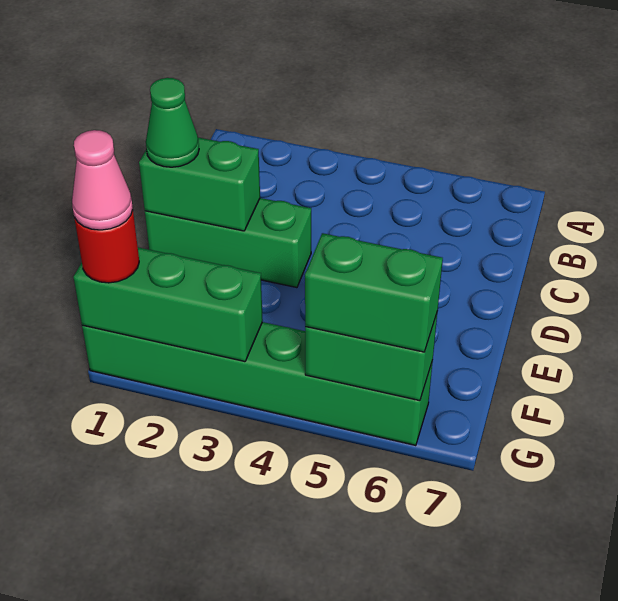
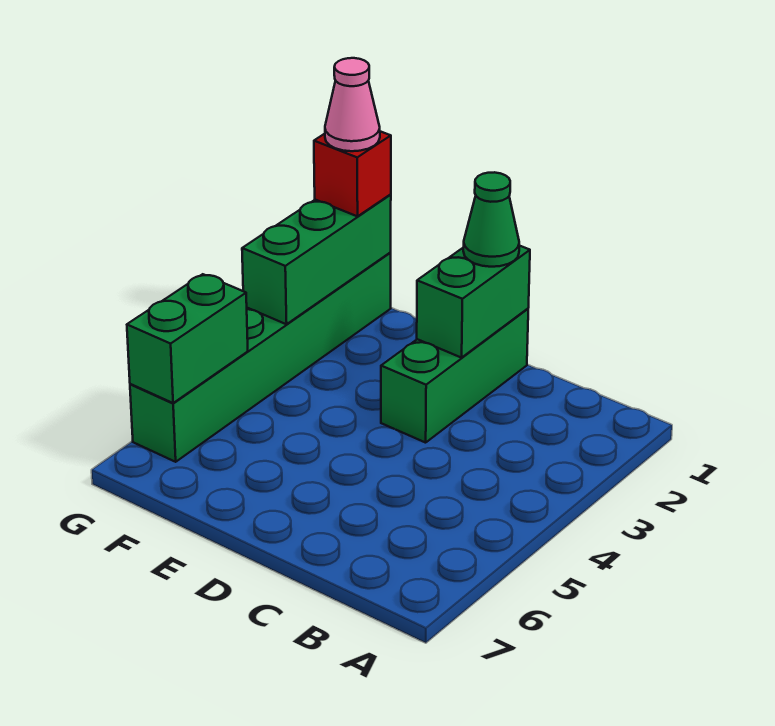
red 1x1 round brick [74,210,139,283] -> red 1x1 brick [314,131,391,216]
green 1x2 brick [305,233,443,352] -> none

